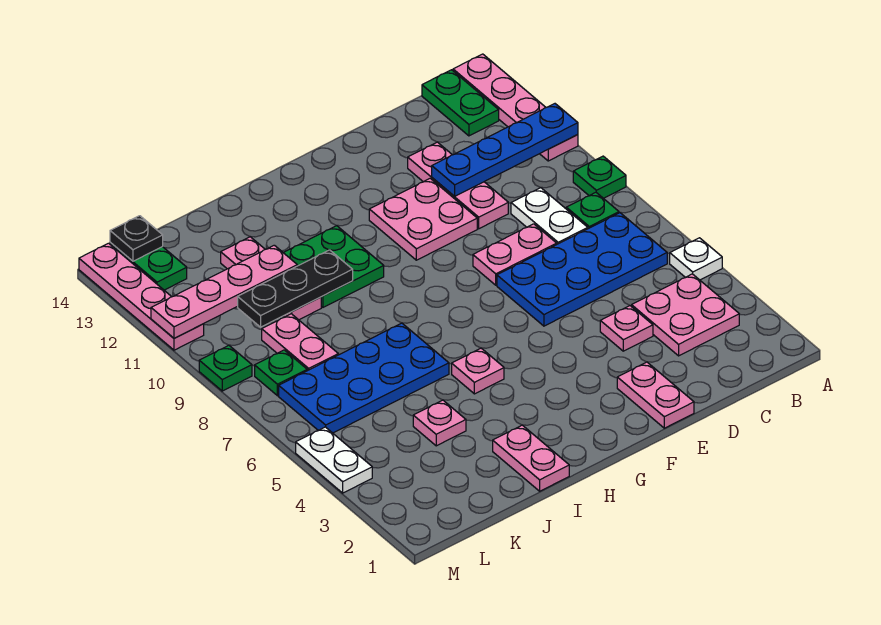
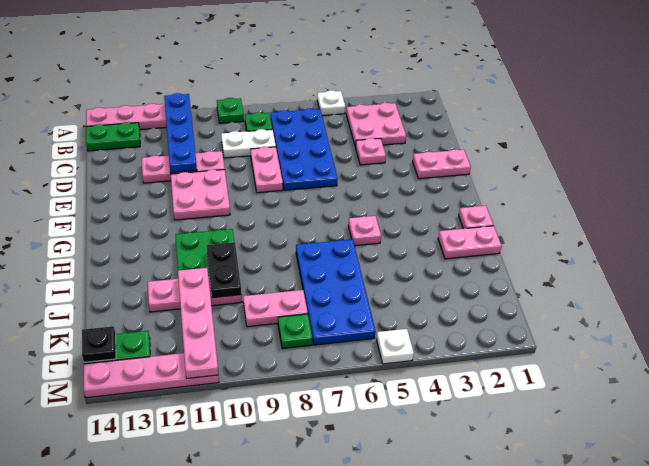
black 1x3 plate [238,250,353,327] -> black 1x2 plate [206,242,242,298]
pink 1x1 plate [413,400,466,446] -> pink 1x1 plate moved to [459,206,493,229]
white 1x2 plate [296,427,372,493] -> white 1x1 plate [377,329,414,364]
green 1x1 plate [199,345,252,391] -> none

